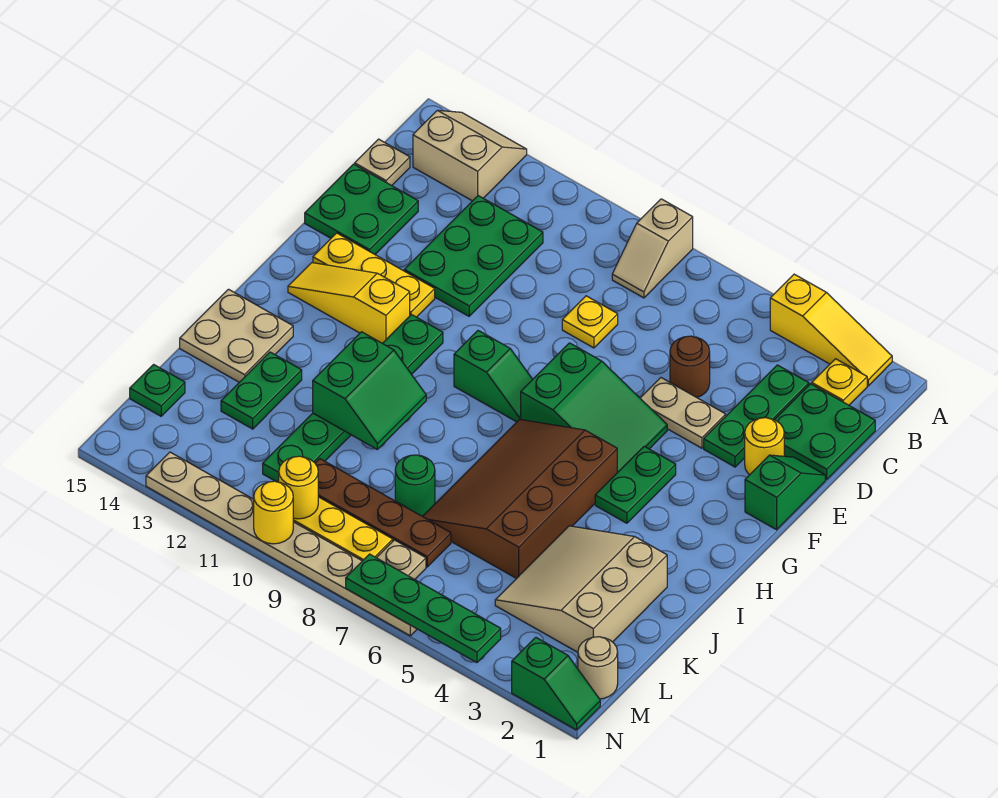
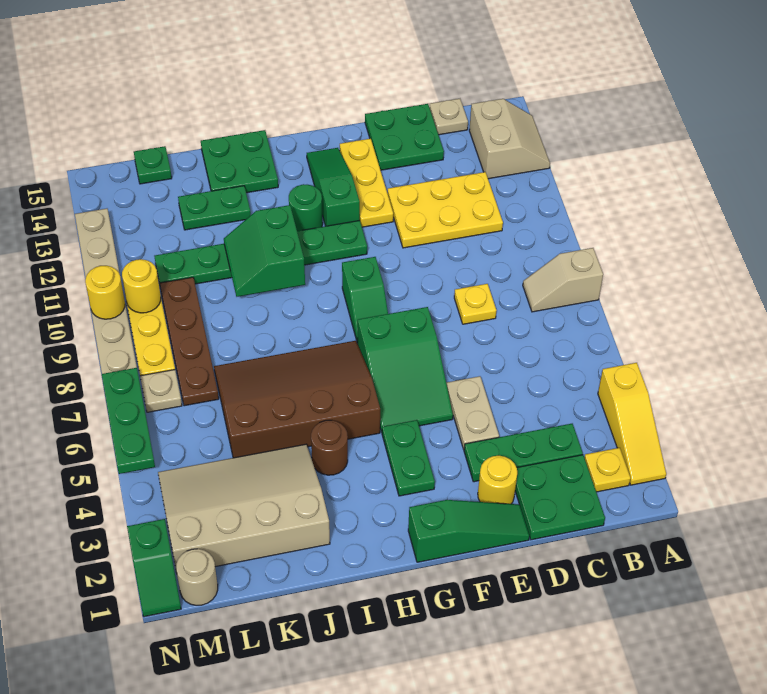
green 2x3 plate [404,196,543,316] -> yellow 2x3 plate [388,172,503,248]
brown 1x1 round brick [670,336,710,397] -> brown 1x1 round brick moved to [311,420,348,475]
green 1x2 slope [745,455,825,530] -> green 1x3 slope [408,500,529,562]
green 1x2 plate [595,446,676,523] -> green 1x2 plate turned to [382,420,435,496]
yellow 1x3 slope [288,263,410,343] -> green 1x3 slope [307,148,360,226]
green 2x2 slope [313,332,426,449] -> green 2x2 slope turned to [224,205,305,297]
tan 2x2 plate [180,289,293,382] -> green 2x2 plate [201,130,278,193]
tan 3x3 slope [495,526,667,652] -> tan 3x4 slope [158,444,330,567]
green 1x1 round brick [395,455,435,516] -> green 1x1 round brick moved to [289,184,323,231]
green 1x4 plate [346,554,501,663] -> green 1x3 plate [102,368,155,474]

